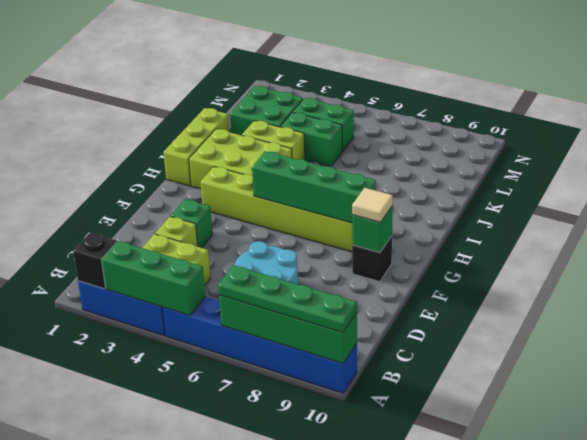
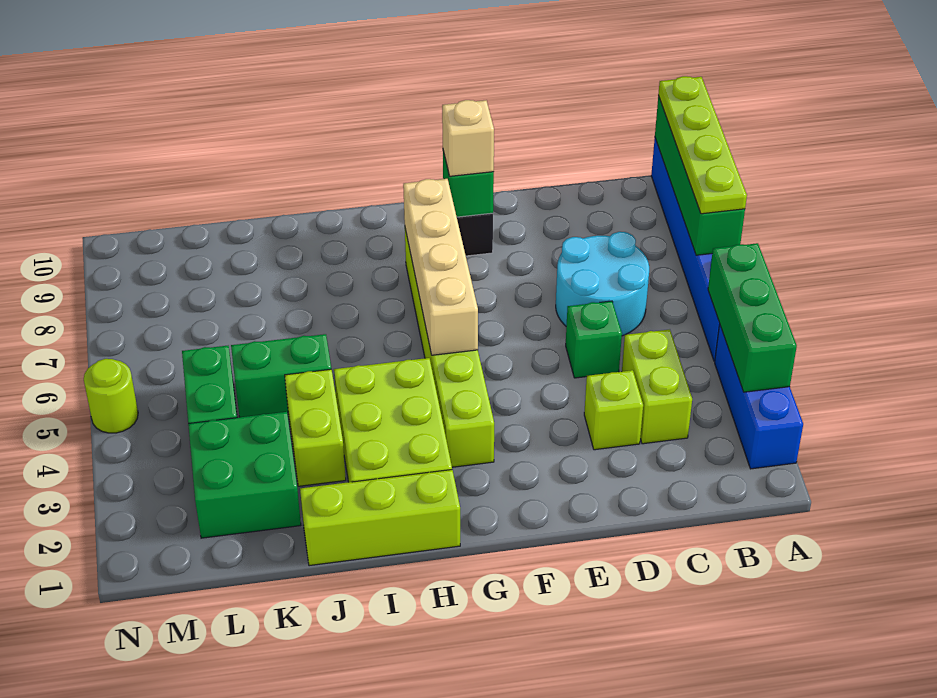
black 1x1 brick [73,233,117,289] -> none
green 1x4 plate [218,265,357,333] -> lime 1x4 plate [658,76,747,214]
green 1x1 brick [171,199,213,248] -> green 1x1 brick moved to [566,301,622,378]
tan 1x1 tile [352,188,393,222] -> tan 1x1 brick [442,100,494,176]
green 1x4 brick [252,151,376,223] -> tan 1x4 brick [403,179,478,355]
green 1x2 brick [280,112,342,167] -> green 1x2 brick turned to [231,334,331,417]
none -> lime 1x1 round brick [84,359,138,433]

